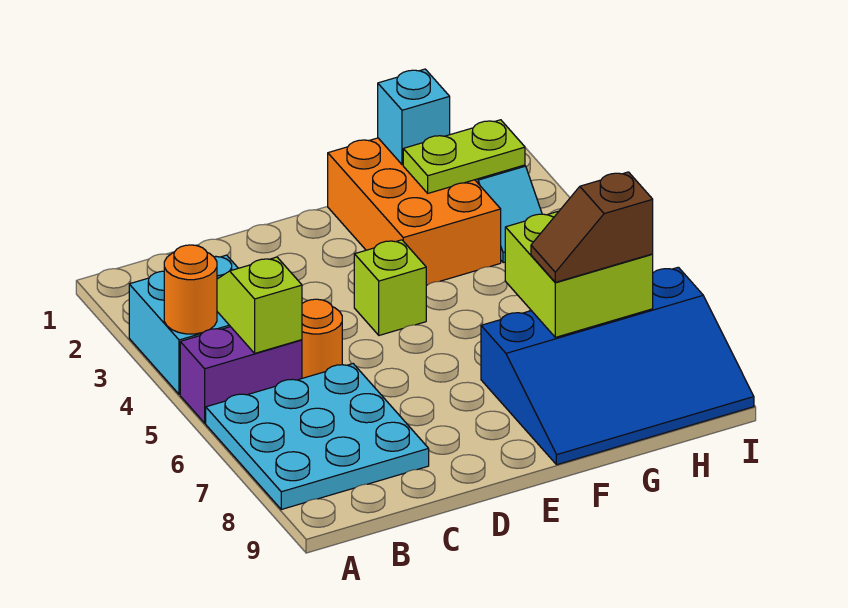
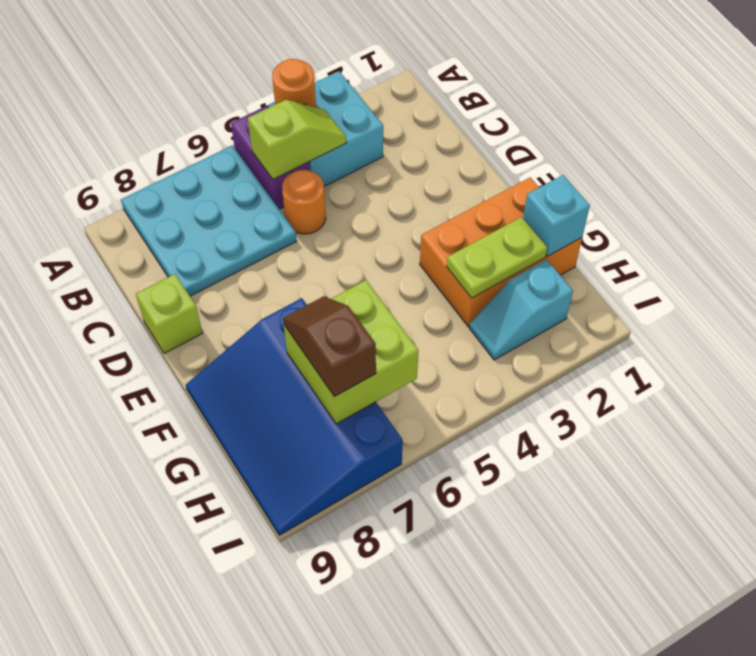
lime 1x1 brick [354,240,426,335] -> lime 1x1 brick moved to [136,274,202,354]
lime 1x2 plate [403,120,525,193] -> lime 1x2 plate turned to [447,217,547,298]

